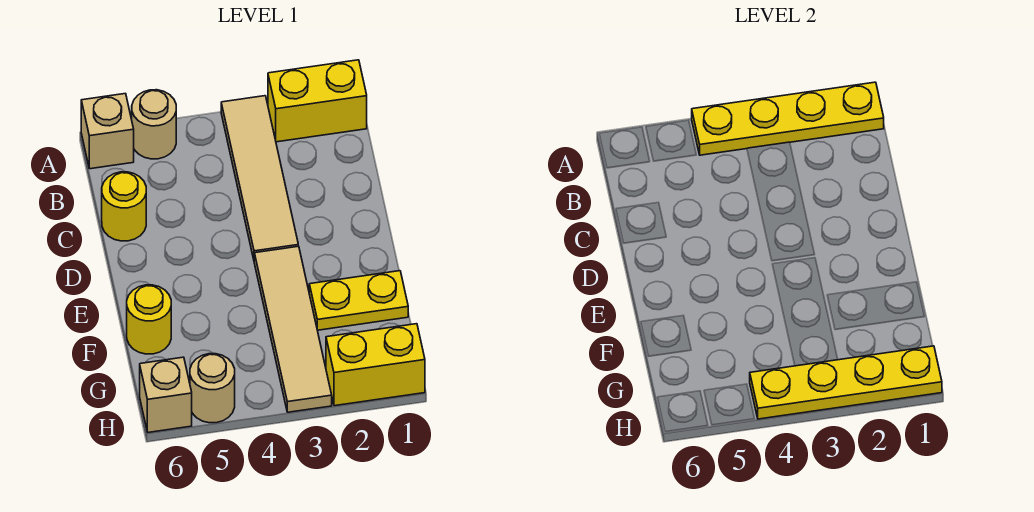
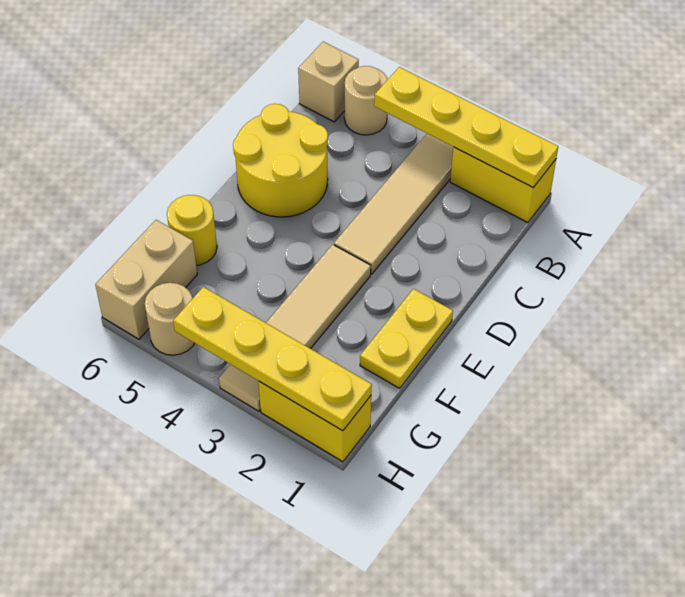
yellow 1x1 round brick [102,172,146,241] -> yellow 2x2 round brick [233,104,328,217]
yellow 1x2 plate [309,271,408,330] -> yellow 1x2 plate turned to [360,289,453,388]
tan 1x1 brick [140,357,192,432] -> tan 1x2 brick [95,220,197,339]

